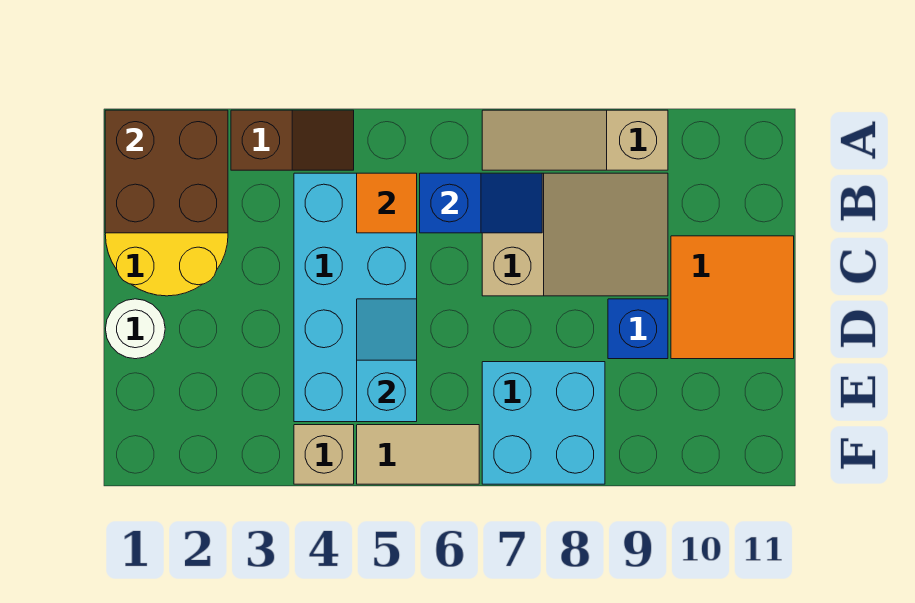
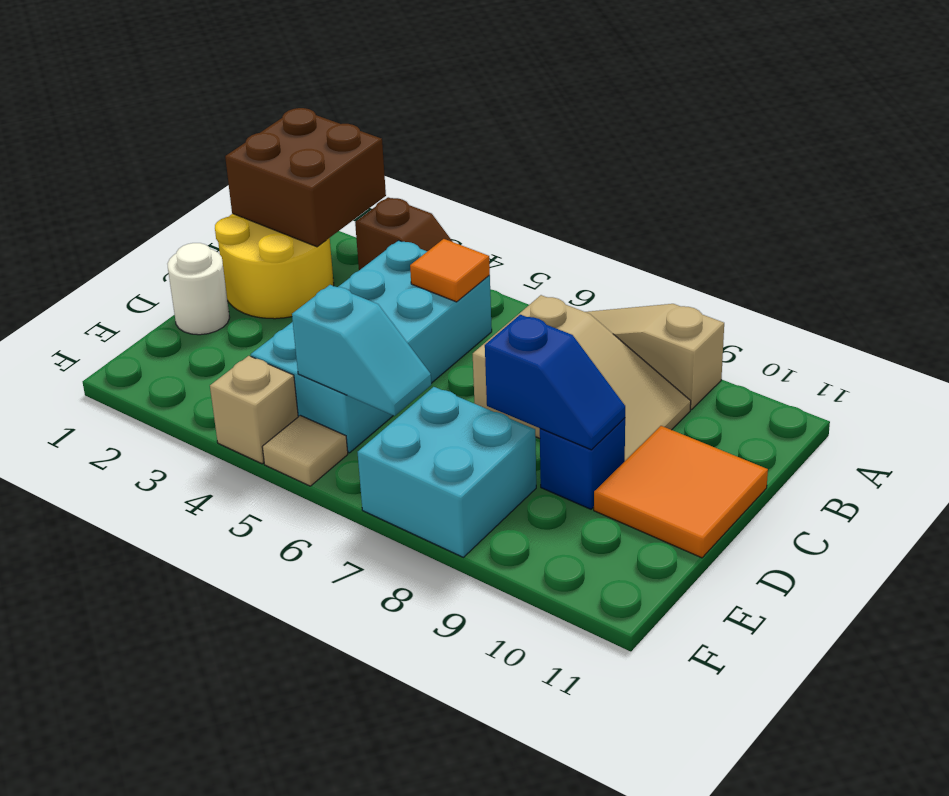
blue 1x2 slope [420,173,542,233] -> blue 1x2 slope moved to [485,315,625,450]
cyan 1x2 slope [357,299,417,422] -> cyan 1x2 slope turned to [292,285,431,416]
tan 1x2 tile [357,425,479,484] -> tan 1x1 tile [262,415,348,486]

